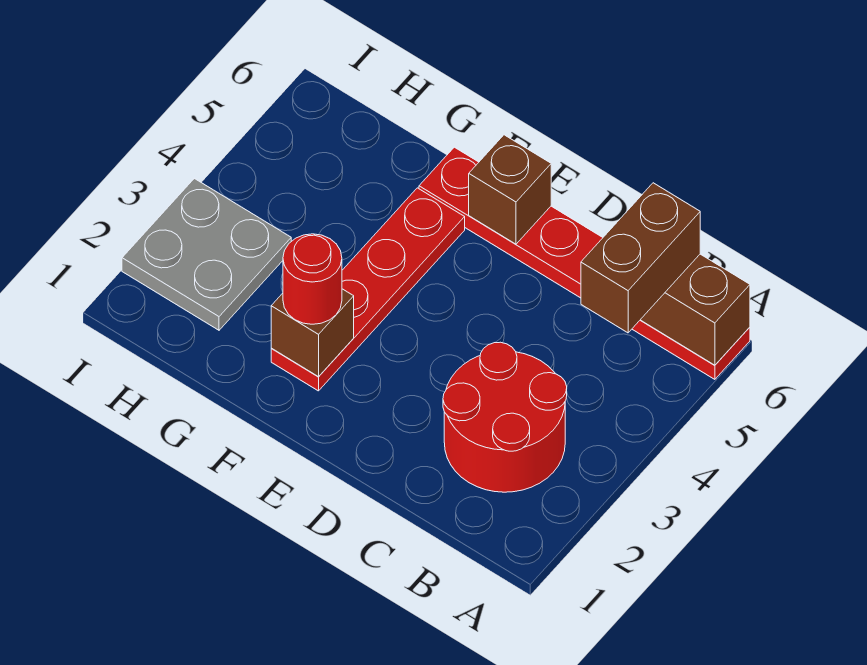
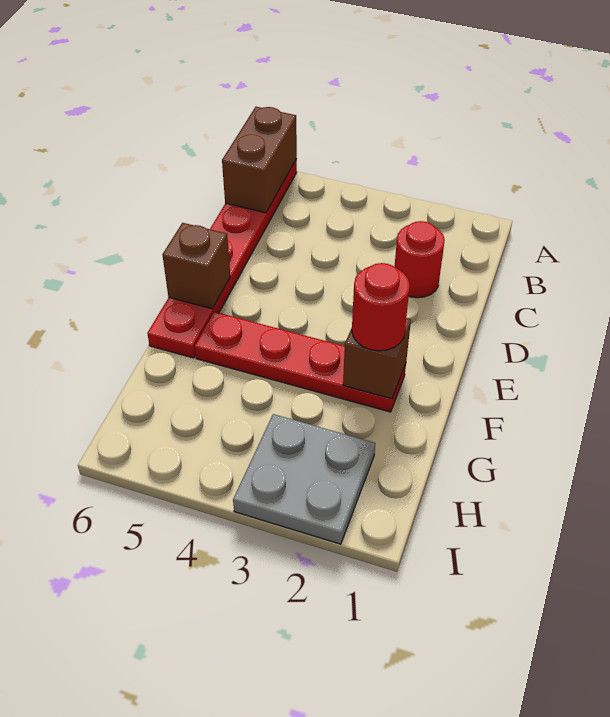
red 2x2 round brick [443,342,567,492] -> red 1x1 round brick [394,221,445,298]
brown 1x2 brick [581,183,700,333] -> none

